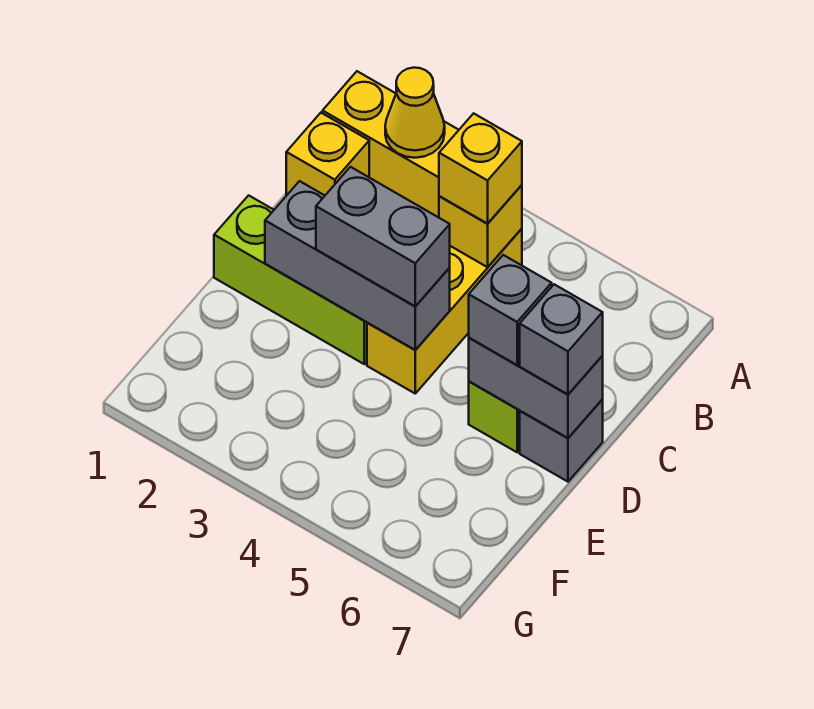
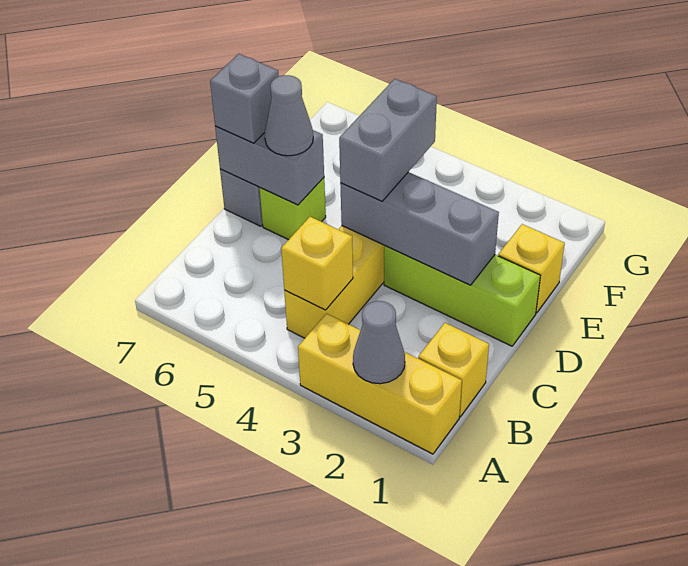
yellow 1x1 cone [385,68,445,158] -> grey 1x1 cone [353,301,405,384]
yellow 1x1 brick [439,113,522,224] -> yellow 1x1 brick moved to [498,224,565,313]
grey 1x2 brick [316,167,450,306] -> grey 1x2 brick turned to [339,79,437,201]
grey 1x1 brick [469,255,552,365] -> grey 1x1 cone [265,75,313,156]

